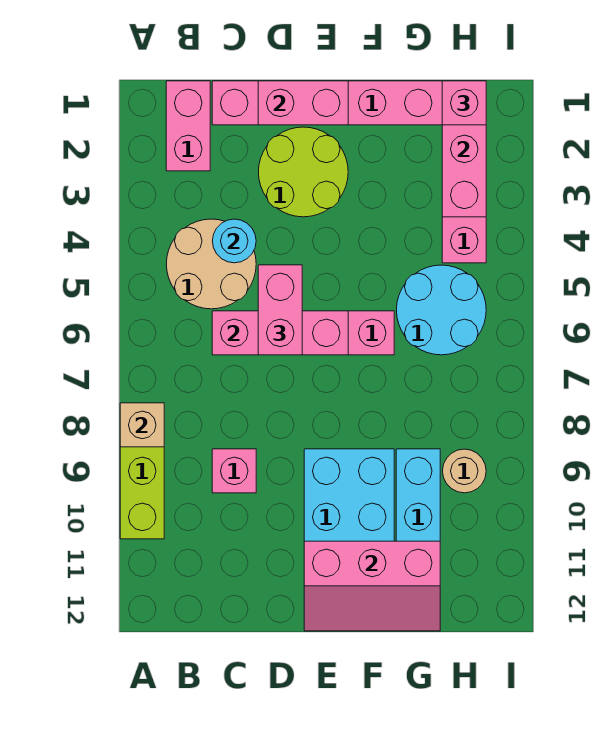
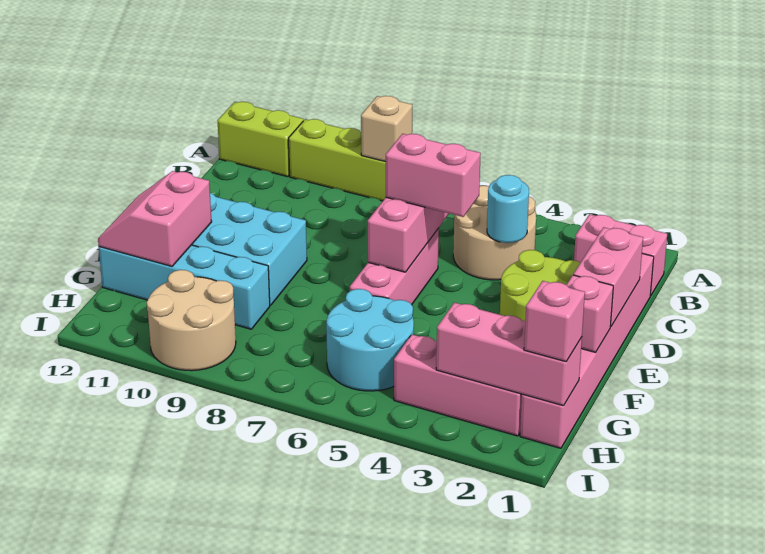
none -> lime 1x2 brick [217,102,303,177]
pink 1x1 brick [212,449,256,493] -> pink 1x1 brick moved to [567,275,613,352]
pink 2x3 slope [304,541,440,631] -> pink 2x2 slope [98,171,212,266]
tan 1x1 round brick [443,449,486,493] -> tan 2x2 round brick [147,270,236,371]

